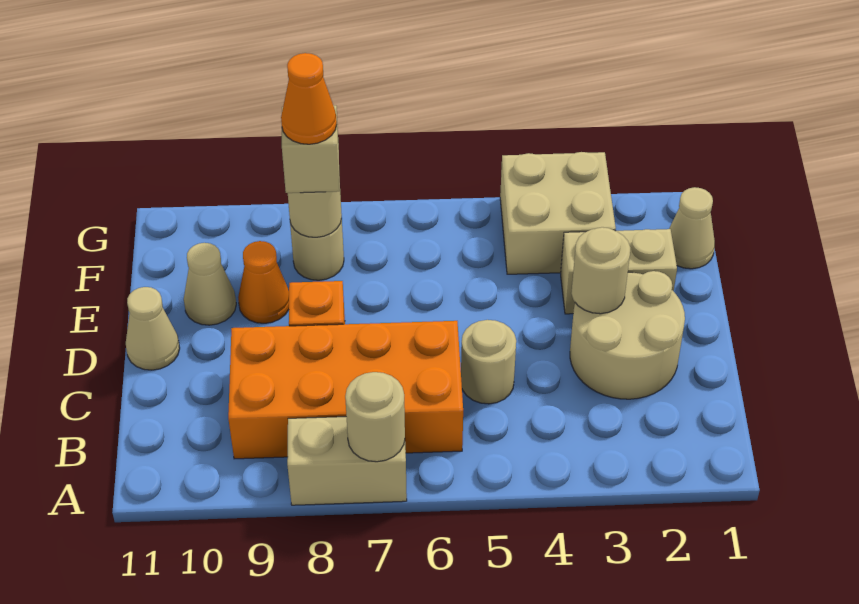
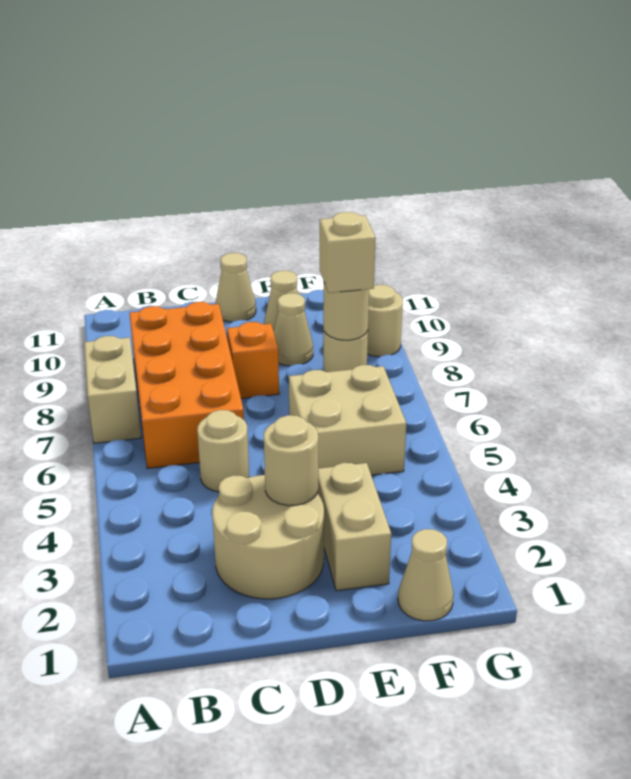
tan 1x1 round brick [345,372,405,462] -> tan 1x1 round brick moved to [367,285,403,357]
orange 1x1 cone [238,241,289,323] -> tan 1x1 cone [274,293,313,366]
tan 2x2 brick [500,152,616,274] -> tan 2x2 brick moved to [289,365,406,475]
orange 1x1 cone [281,53,337,144] -> none

